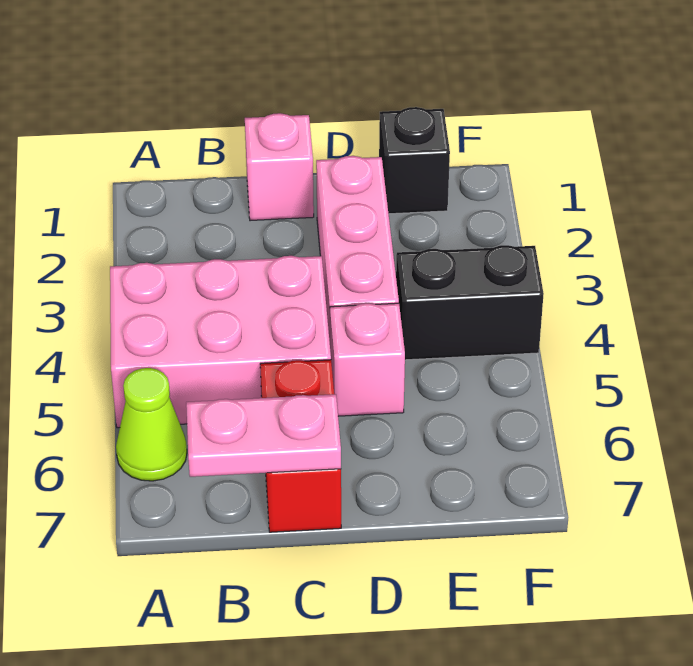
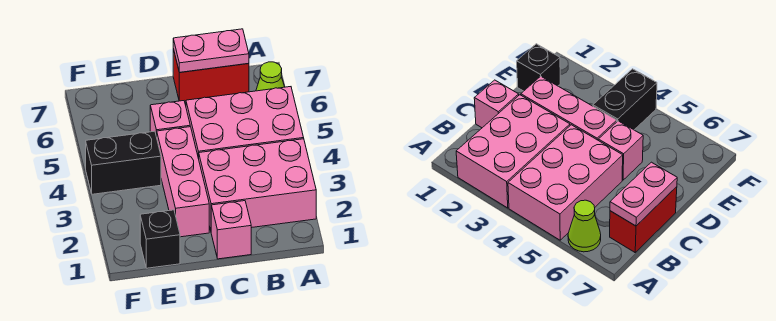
none -> pink 2x3 brick [199,139,316,230]
red 1x2 brick [260,360,341,532] -> red 1x2 brick turned to [173,49,249,101]

